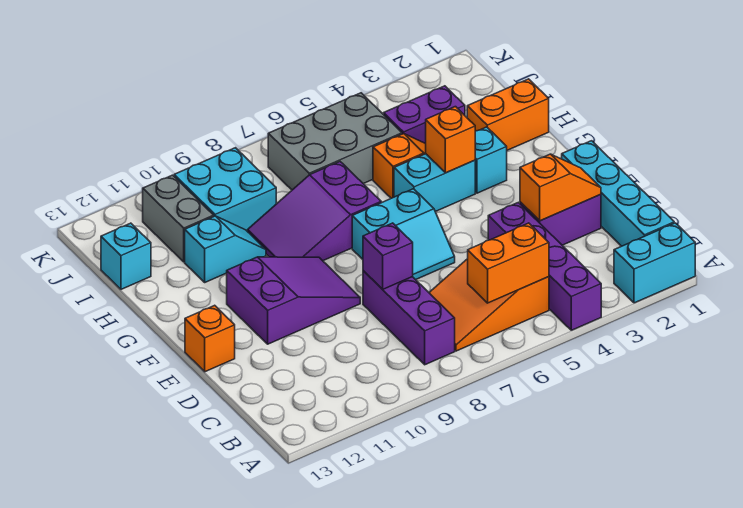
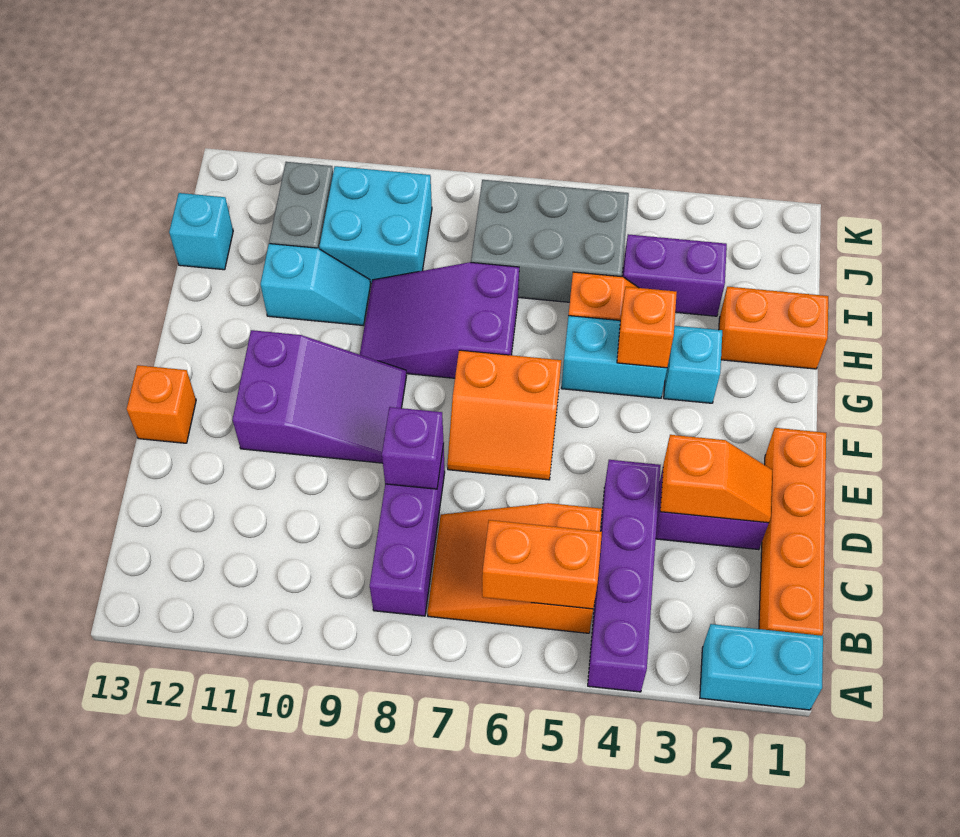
cyan 1x4 brick [562,141,674,246] -> orange 1x4 brick [759,428,826,636]
cyan 2x2 slope [352,189,455,280] -> orange 2x2 slope [447,350,561,480]

